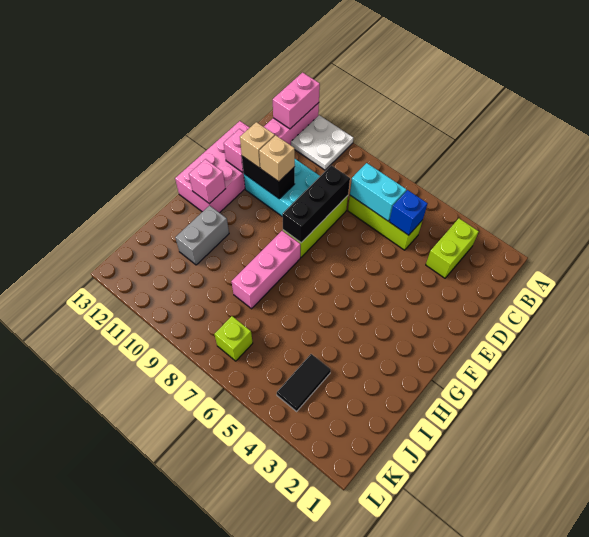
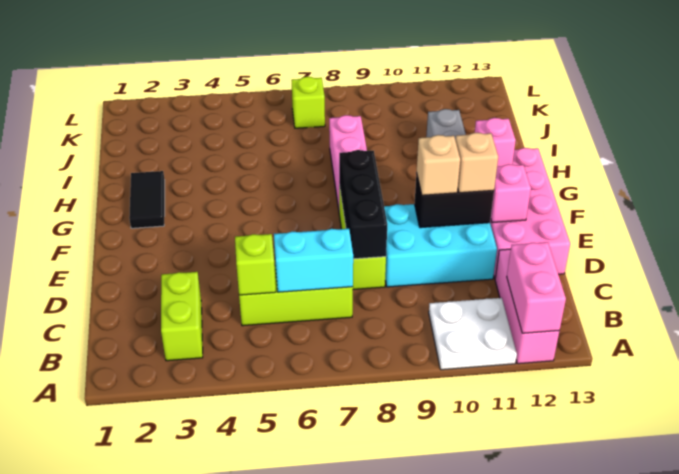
blue 1x1 brick [389,190,428,235] -> lime 1x1 brick [235,234,276,295]
black 1x2 tile [277,354,331,411] -> black 1x2 tile moved to [129,171,165,228]

